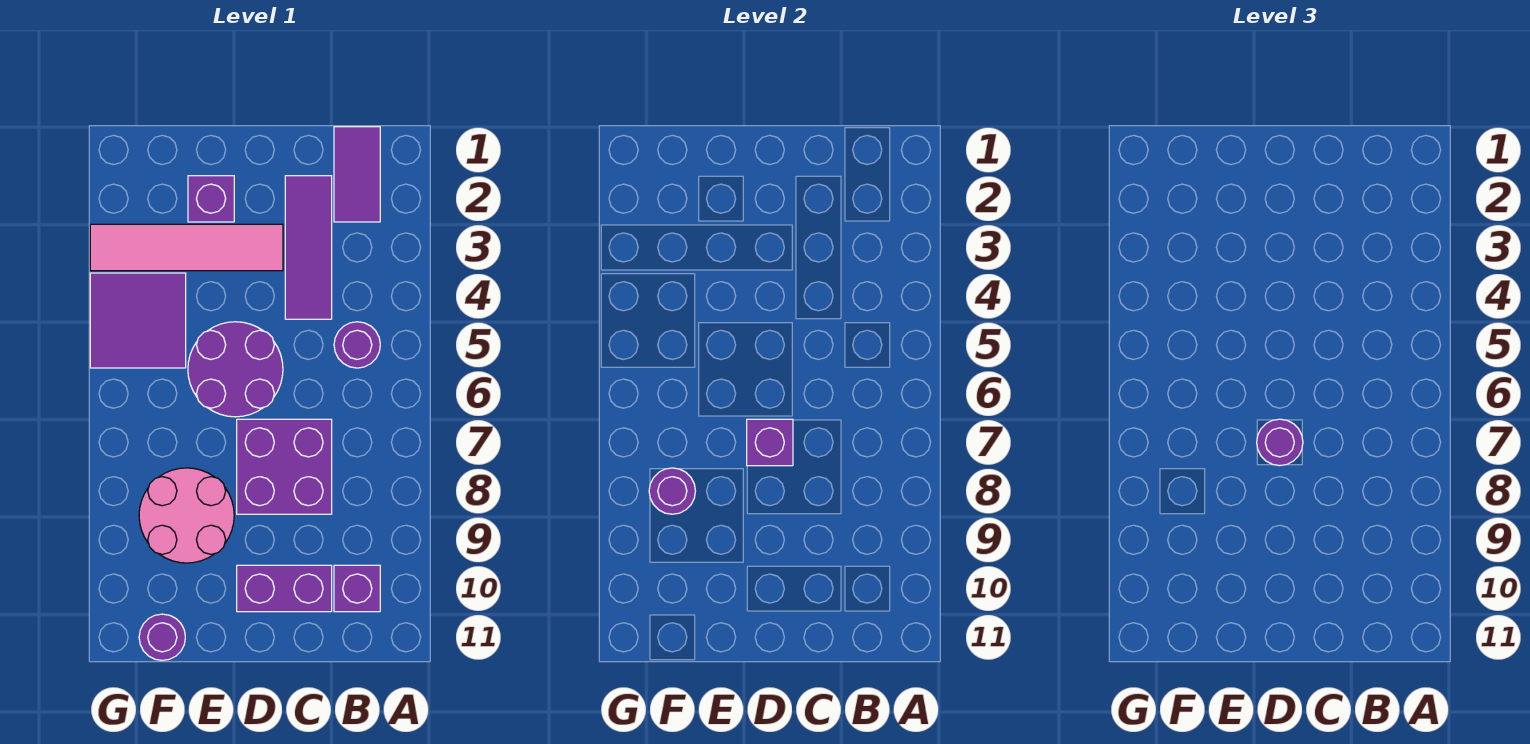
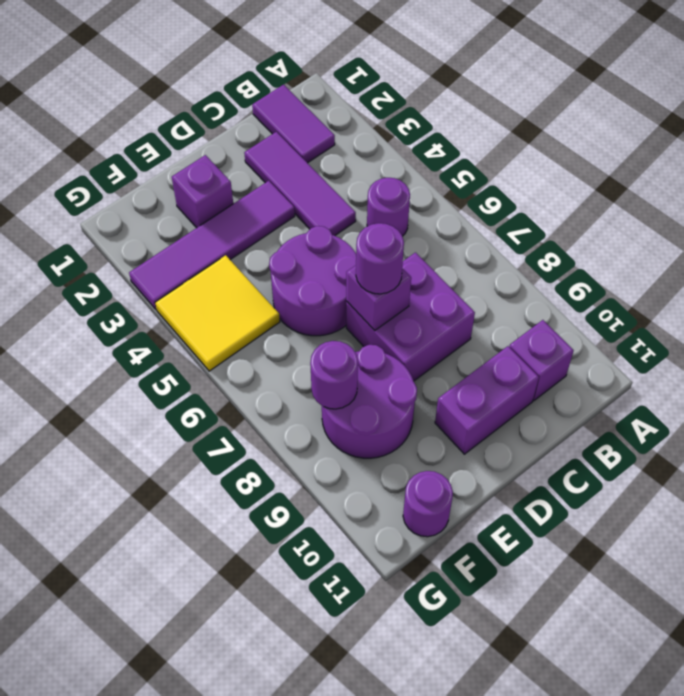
pink 1x4 tile [90,224,283,271] -> purple 1x4 tile [129,181,295,309]
pink 2x2 round brick [139,468,234,563] -> purple 2x2 round brick [322,345,417,458]
purple 2x2 tile [90,273,186,368] -> yellow 2x2 tile [155,255,280,371]

